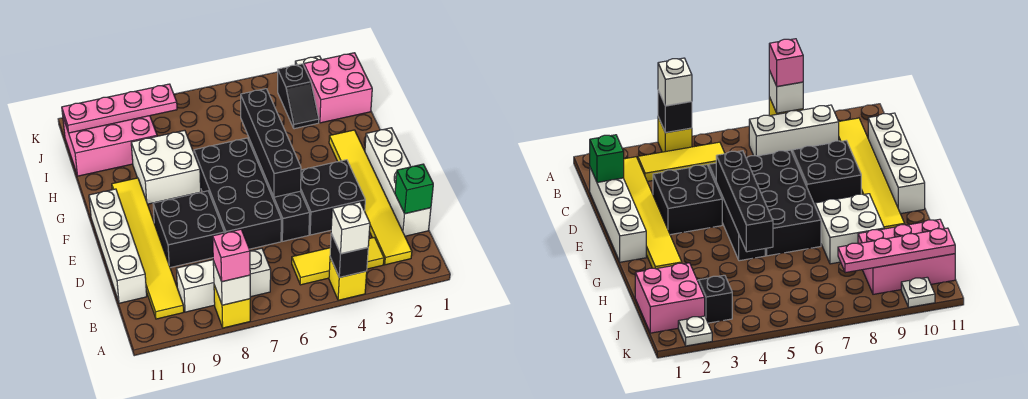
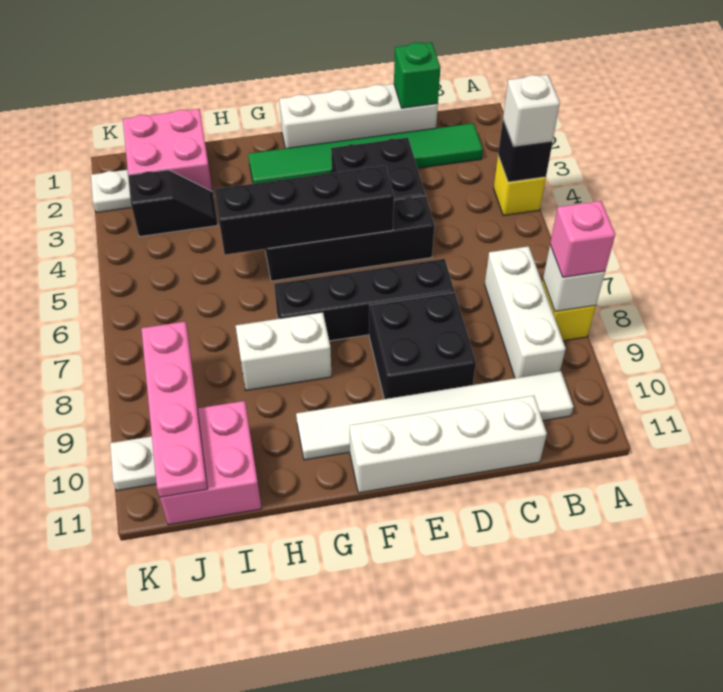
yellow 1x6 tile [329,130,412,265] -> green 1x6 tile [248,123,483,184]
yellow 1x3 tile [292,237,384,285] -> none
yellow 1x6 tile [112,178,184,319] -> white 1x6 tile [296,371,573,460]
black 2x4 brick [194,138,281,249] -> black 1x4 brick [274,259,454,341]
white 2x2 brick [131,130,201,204] -> white 1x2 brick [236,312,332,390]
pink 2x3 brick [63,116,157,176] -> pink 2x2 brick [160,401,262,525]

